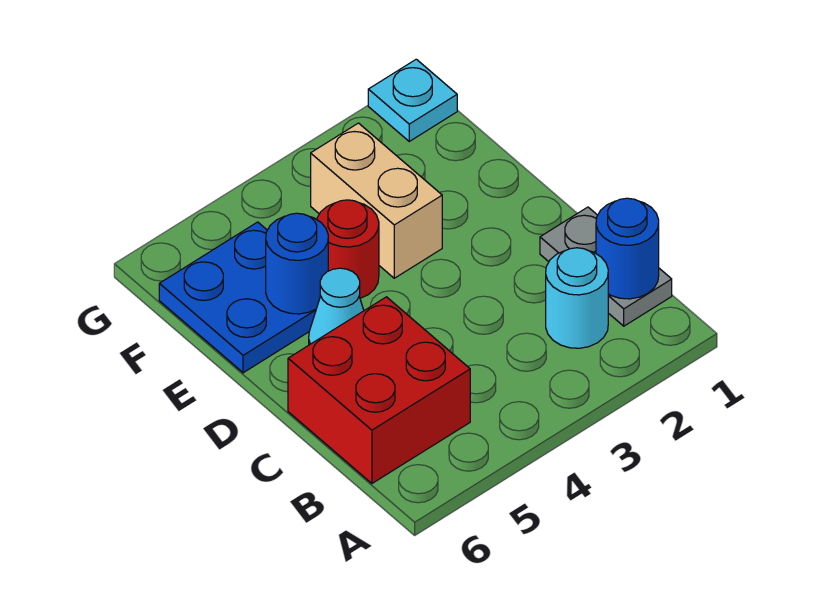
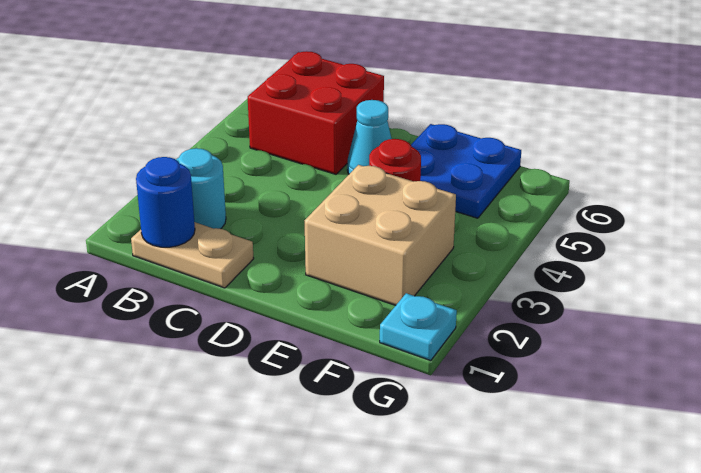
grey 1x2 plate [540,207,672,326] -> tan 1x2 plate [131,222,254,288]
tan 1x2 brick [311,123,442,278] -> tan 2x2 brick [305,165,456,305]
blue 1x1 round brick [266,213,328,314] -> none

